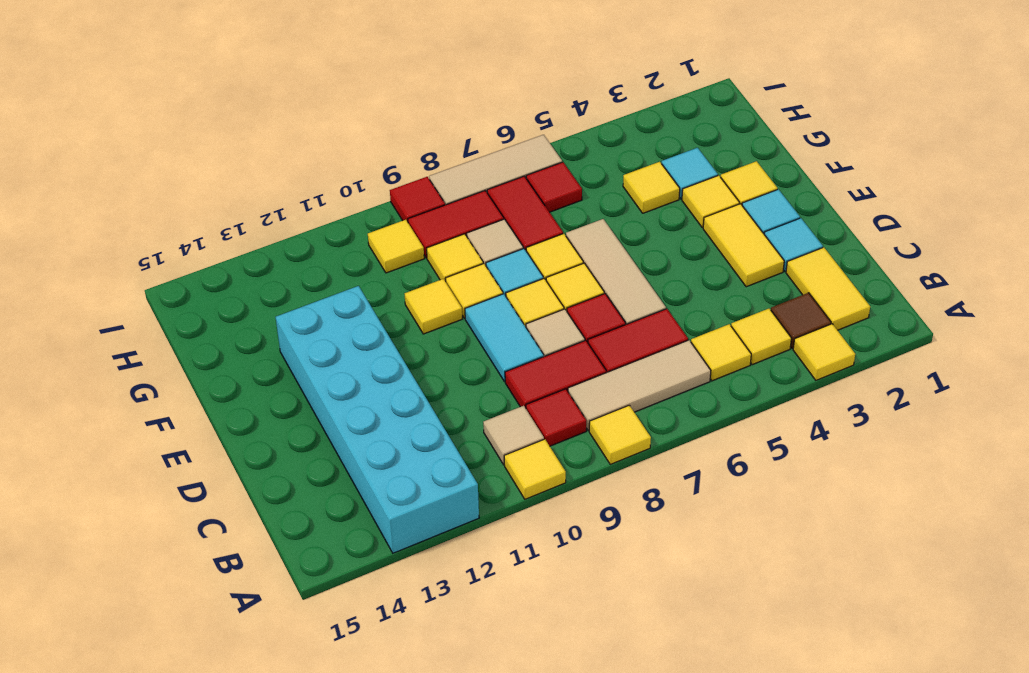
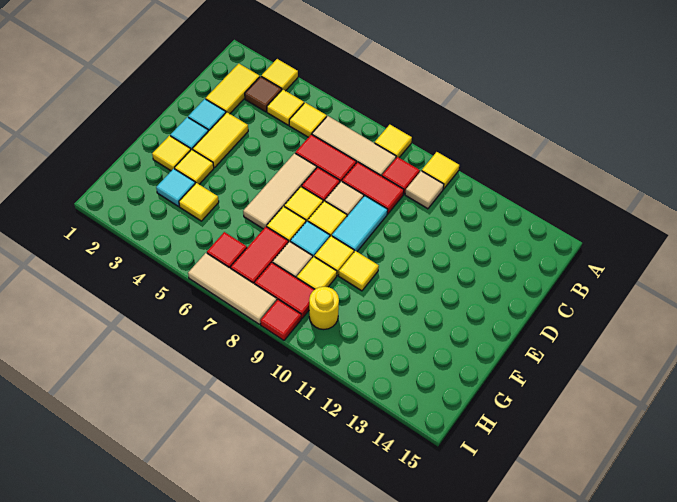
cyan 2x6 brick [276,286,479,553] -> none
yellow 1x1 tile [368,220,424,273] -> yellow 1x1 round brick [309,287,339,330]

